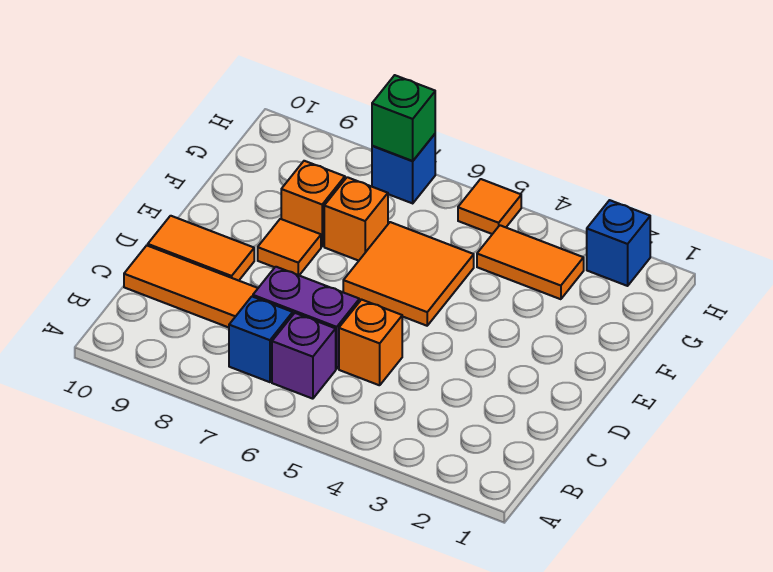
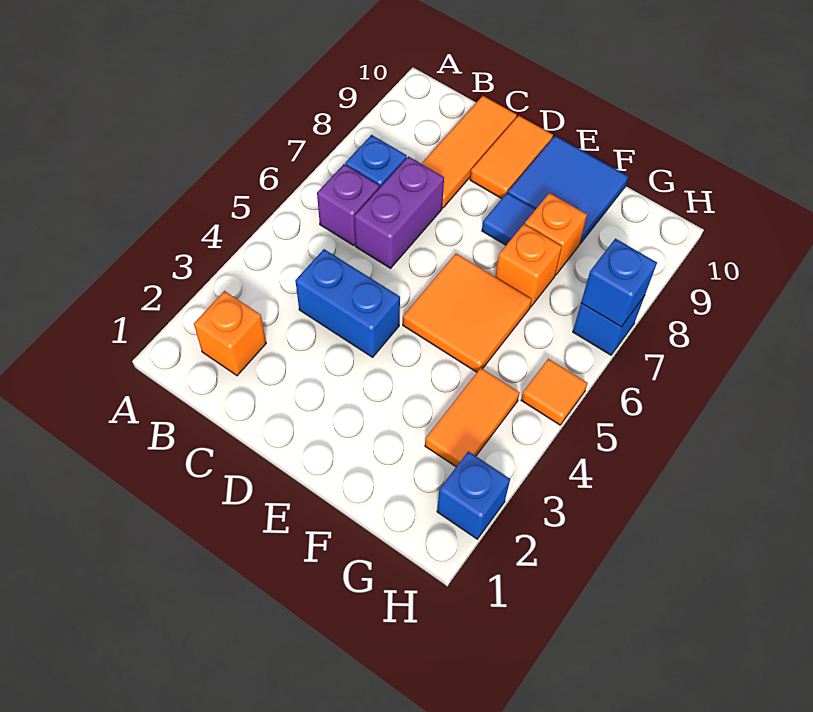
none -> blue 1x2 brick [295,249,400,357]
orange 1x1 brick [339,300,402,385] -> orange 1x1 brick moved to [194,291,266,376]
orange 1x1 tile [258,219,321,275] -> blue 1x1 tile [482,193,536,245]
none -> blue 2x2 tile [508,136,628,244]
green 1x1 brick [372,75,435,161] -> blue 1x1 brick [581,239,657,327]

